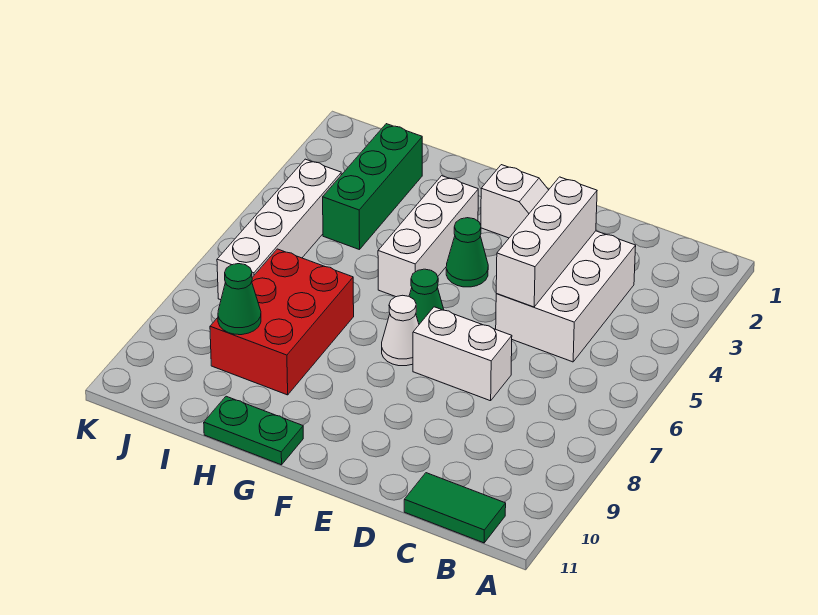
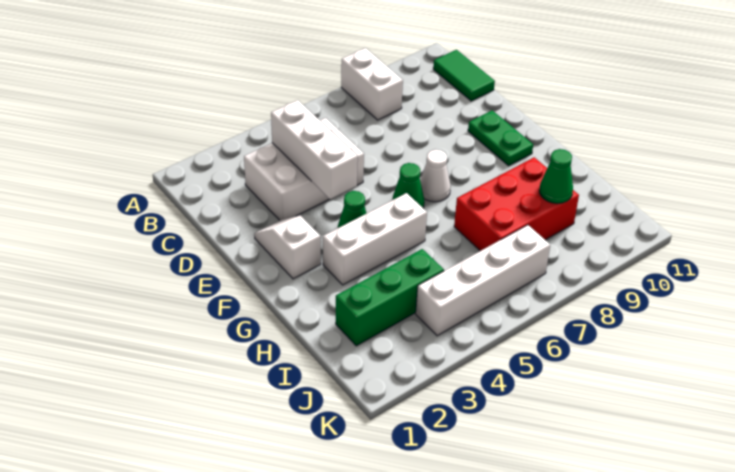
white 1x3 brick [496,177,597,307] -> white 1x3 brick turned to [271,100,358,199]
white 1x2 brick [413,307,512,401] -> white 1x2 brick moved to [341,48,403,120]
green 1x2 plate [204,396,303,465] -> green 1x2 plate moved to [468,110,533,166]

